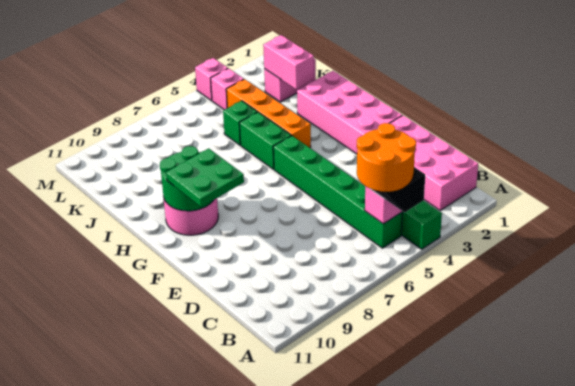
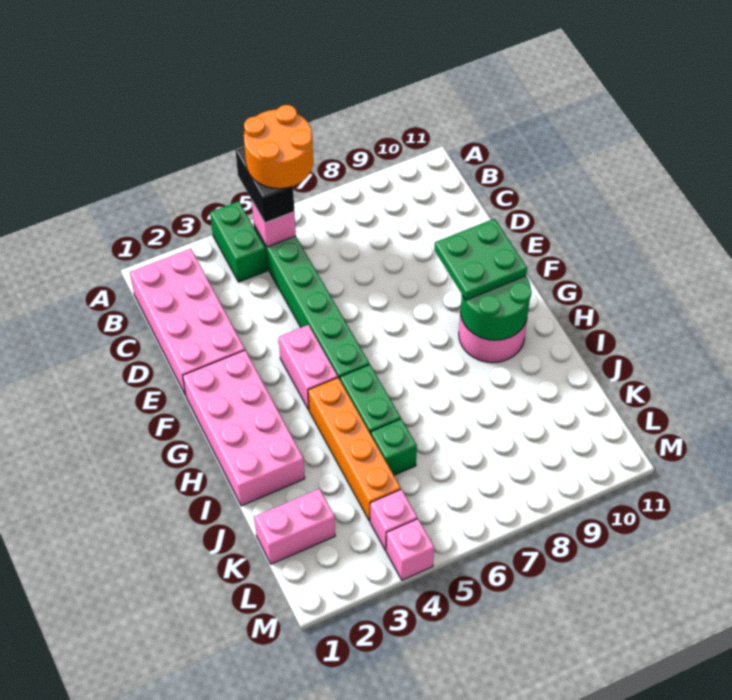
pink 1x2 brick [263,35,314,89] -> pink 1x2 brick moved to [279,325,338,410]

